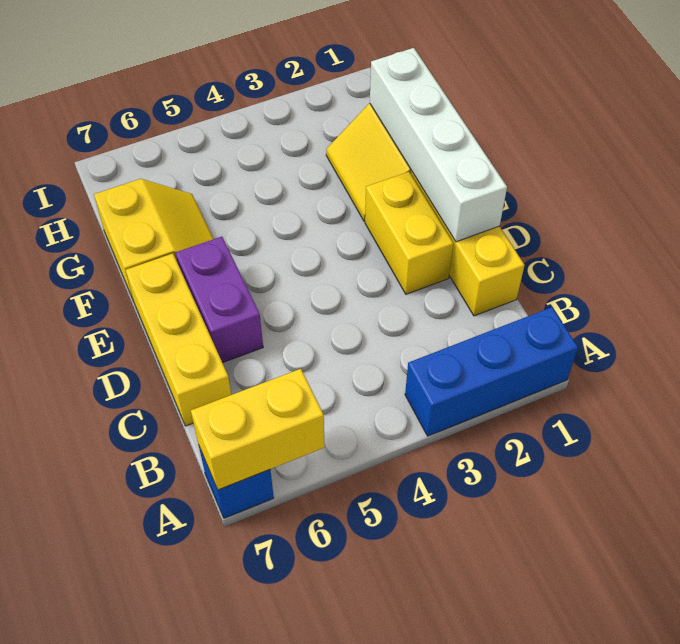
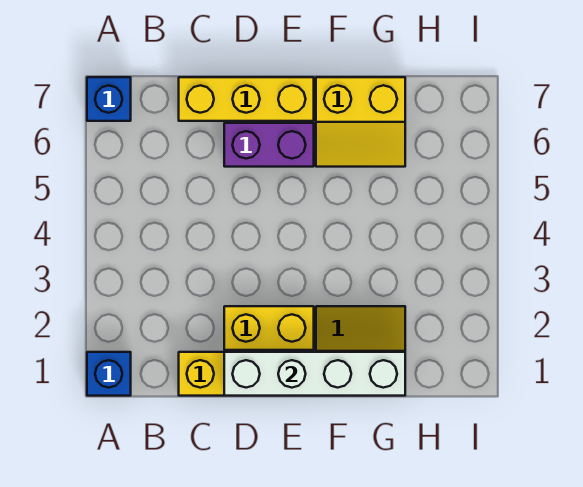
blue 1x3 brick [405,307,578,436] -> blue 1x1 brick [87,352,131,396]
yellow 1x2 brick [191,369,325,490] -> none

